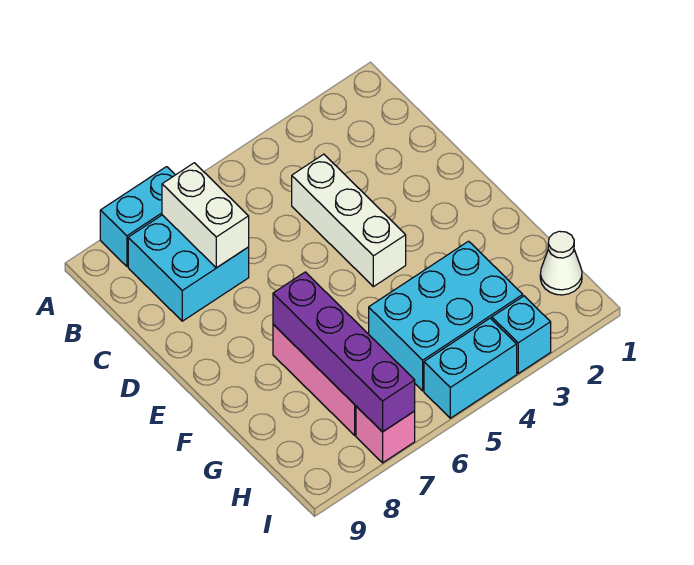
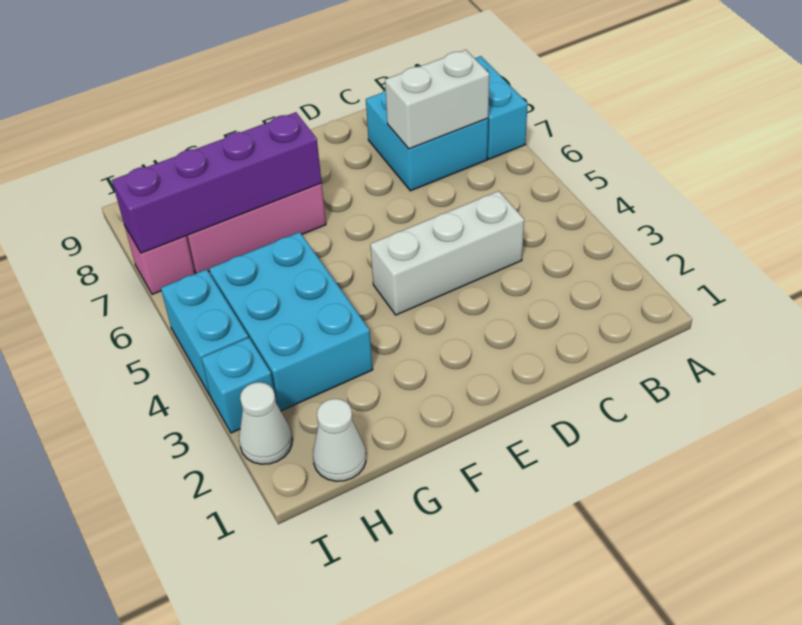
none -> white 1x1 cone [239,382,292,464]

